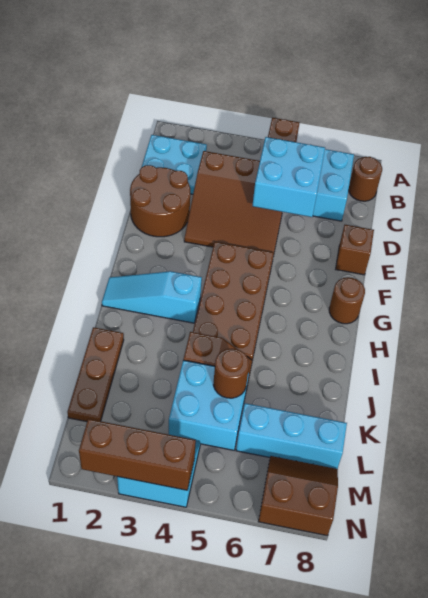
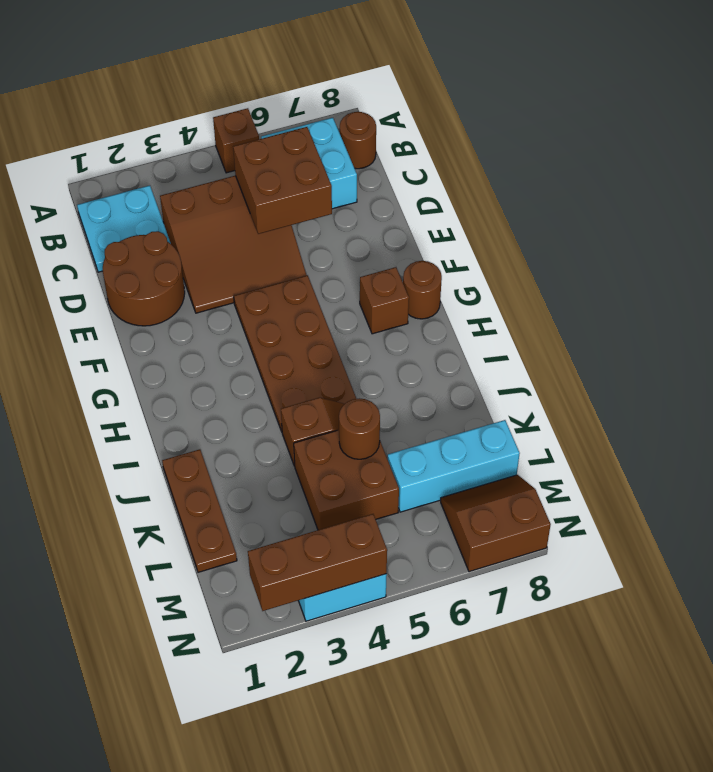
cyan 2x2 brick [252,137,325,217] -> brown 2x2 brick [233,127,332,234]
brown 1x1 brick [336,225,374,275] -> brown 1x1 brick moved to [360,267,409,334]
cyan 1x3 slope [102,271,202,323] -> none
cyan 2x2 brick [169,360,249,450] -> brown 2x2 brick [294,430,399,530]

